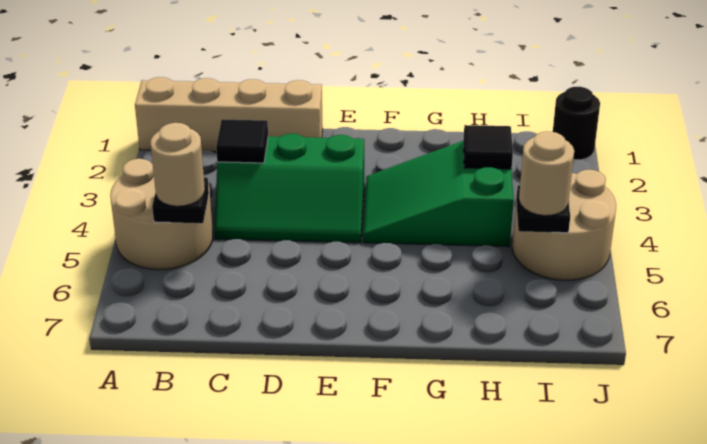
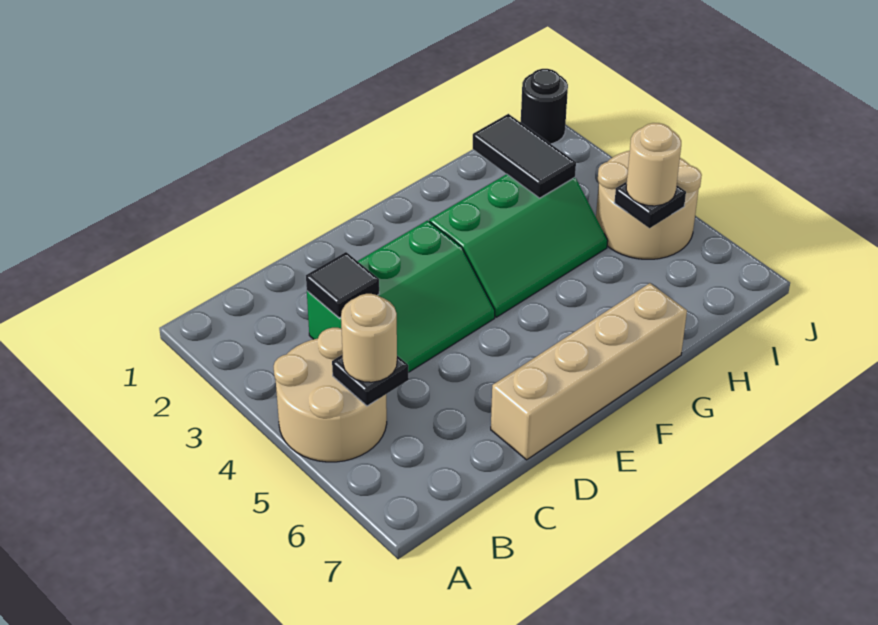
tan 1x4 brick [135,77,323,152] -> tan 1x4 brick moved to [491,283,687,460]
green 2x3 slope [363,141,514,247] -> green 2x3 slope turned to [429,174,608,317]
black 1x1 tile [463,125,513,169] -> black 1x2 tile [473,114,576,198]

